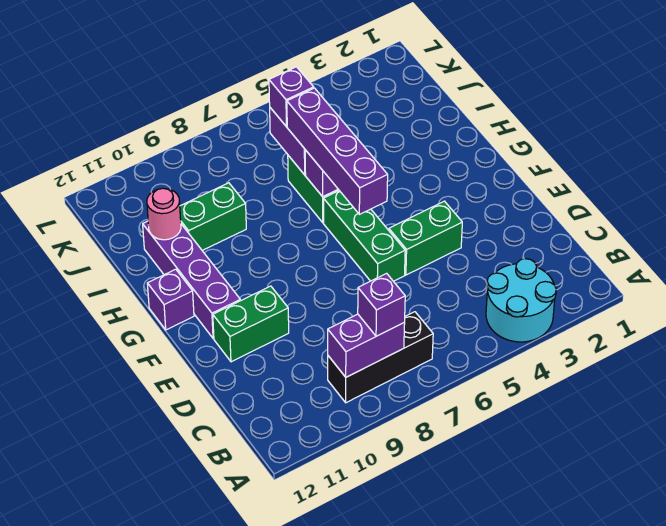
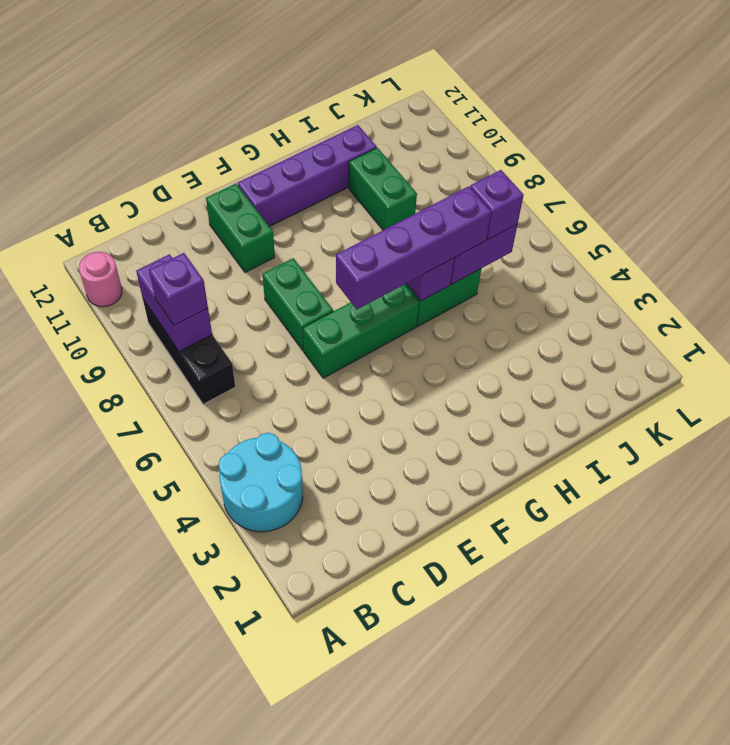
green 1x2 brick [389,201,462,275] -> green 1x2 brick moved to [263,258,333,351]
purple 1x1 brick [147,269,194,330] -> none
pink 1x1 round brick [147,188,181,240] -> pink 1x1 round brick moved to [79,252,122,307]

